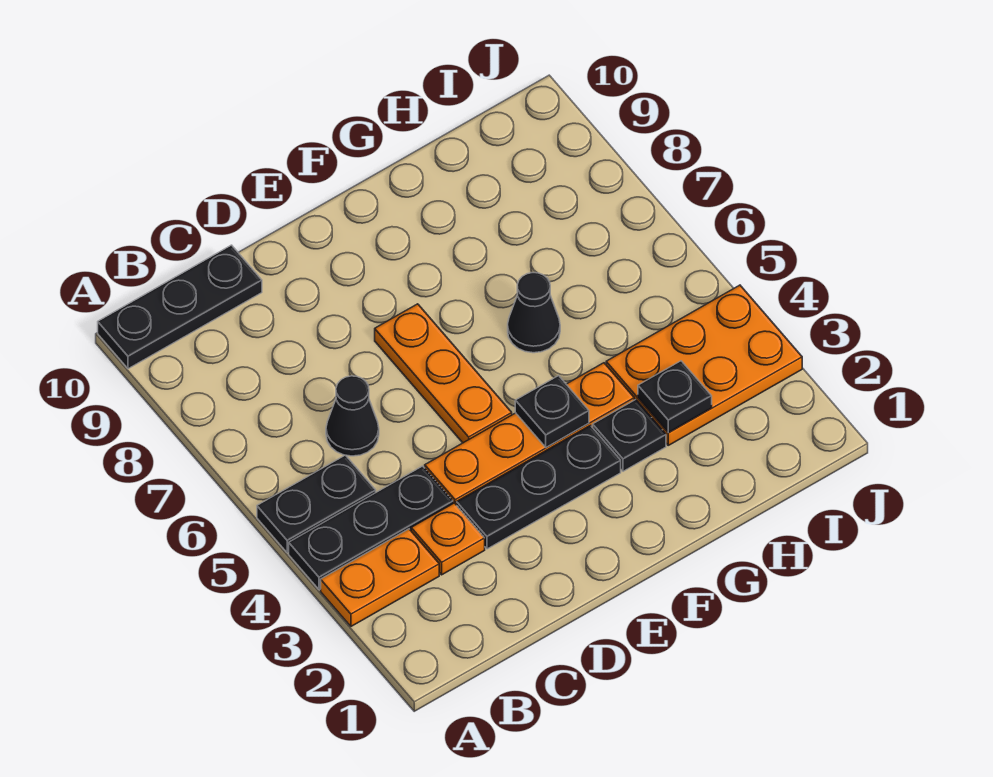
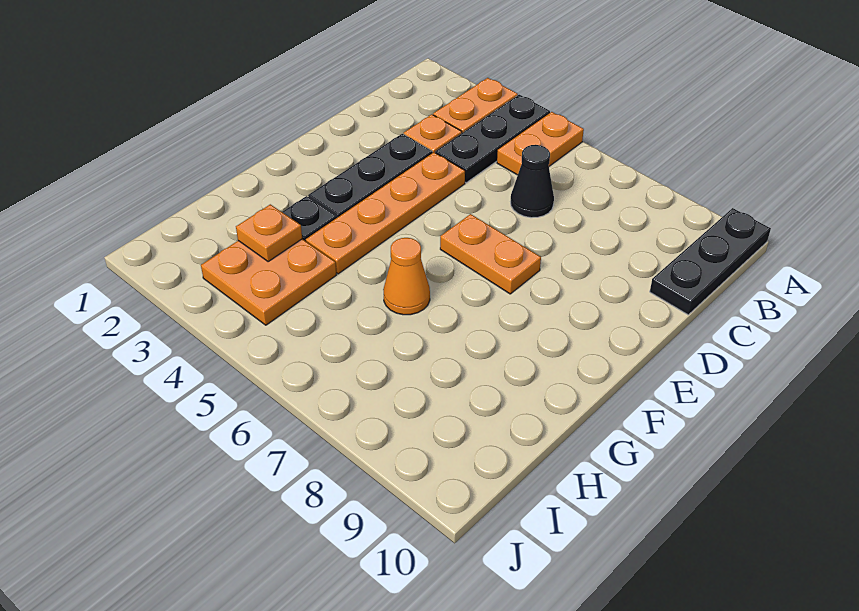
black 1x2 plate [257,455,376,553] -> orange 1x2 plate [497,112,584,175]
orange 1x3 plate [375,304,512,443] -> orange 1x2 plate [440,214,541,294]
black 1x1 plate [515,376,589,447] -> none
black 1x1 cone [508,273,560,353] -> orange 1x1 cone [383,238,430,315]
orange 2x3 plate [606,285,802,445] -> orange 2x2 plate [201,239,336,325]
black 1x1 plate [638,361,712,433] -> orange 1x1 plate [236,204,302,262]

